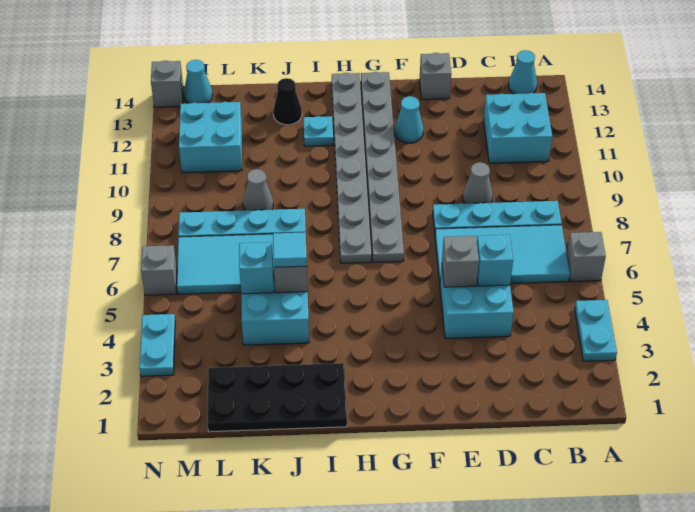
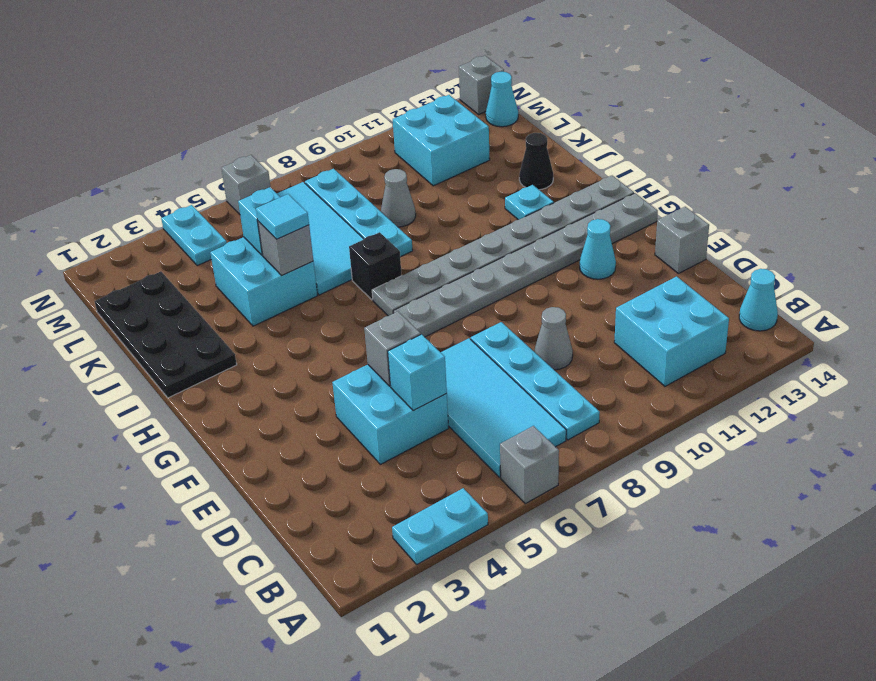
none -> black 1x1 brick [349,232,402,300]
cyan 1x2 plate [140,314,175,376] -> cyan 1x2 plate turned to [161,205,227,266]

